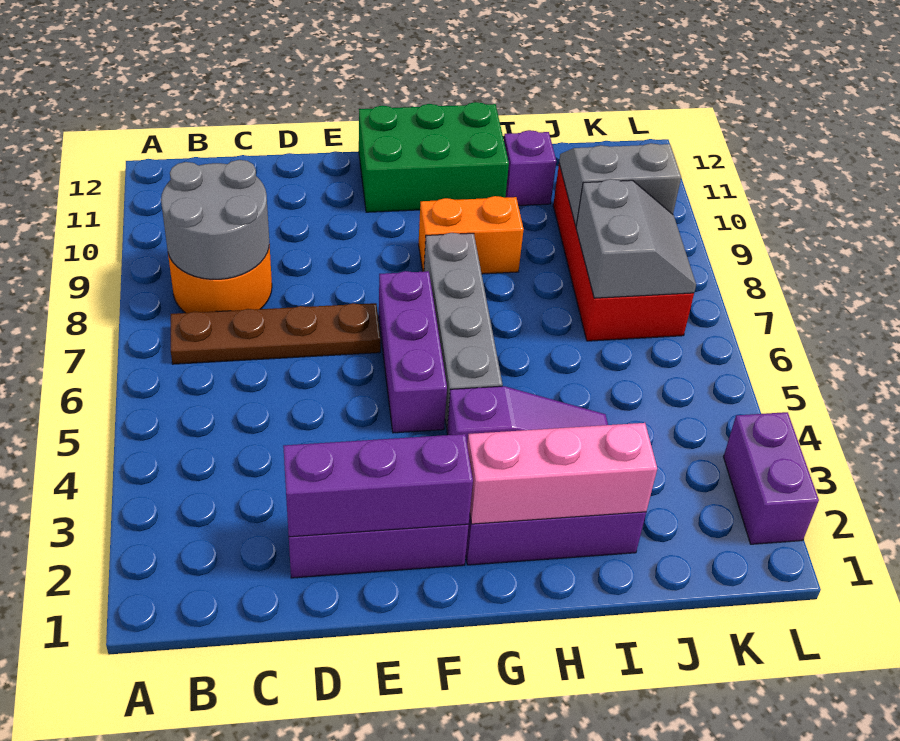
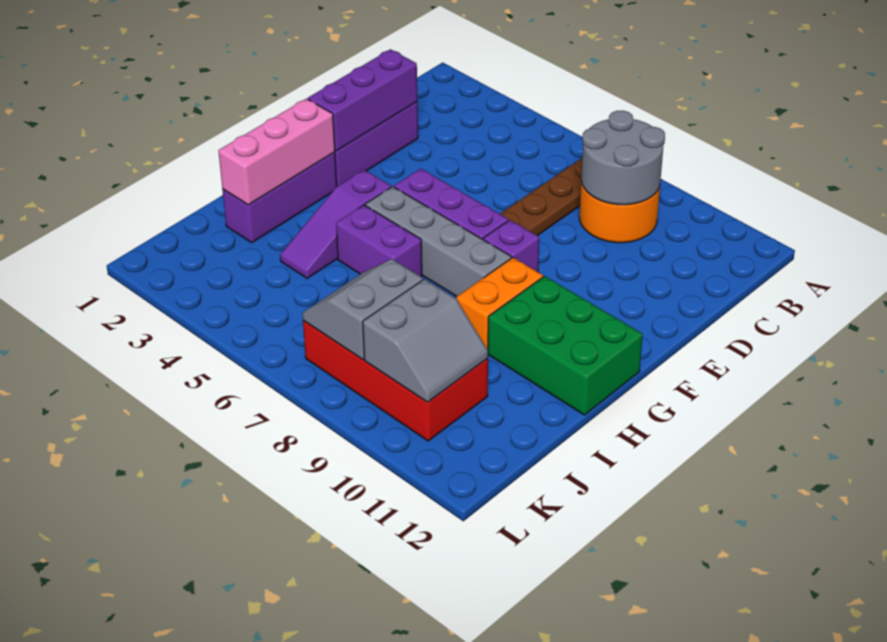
green 2x3 brick [359,102,509,212] -> green 2x3 brick turned to [488,276,643,415]
purple 1x1 brick [504,130,556,206] -> purple 1x1 brick moved to [483,220,539,272]
grey 2x2 slope [576,179,696,298] -> grey 2x2 slope turned to [302,259,423,360]
purple 1x2 brick [724,412,819,544] -> purple 1x2 brick moved to [336,205,422,277]

